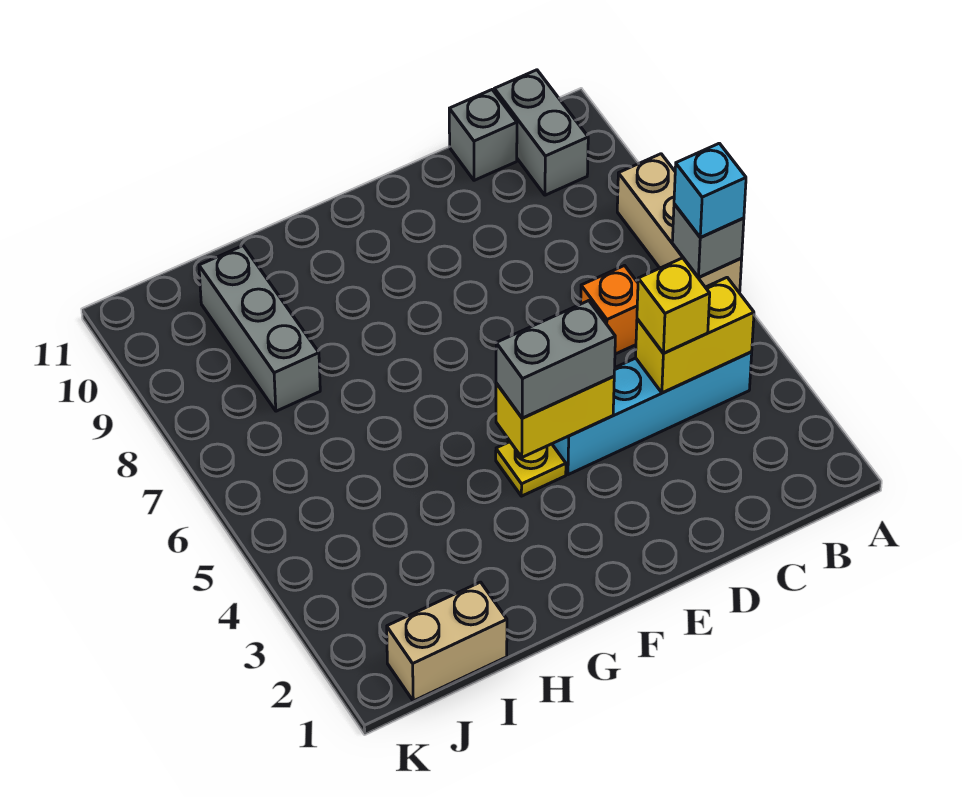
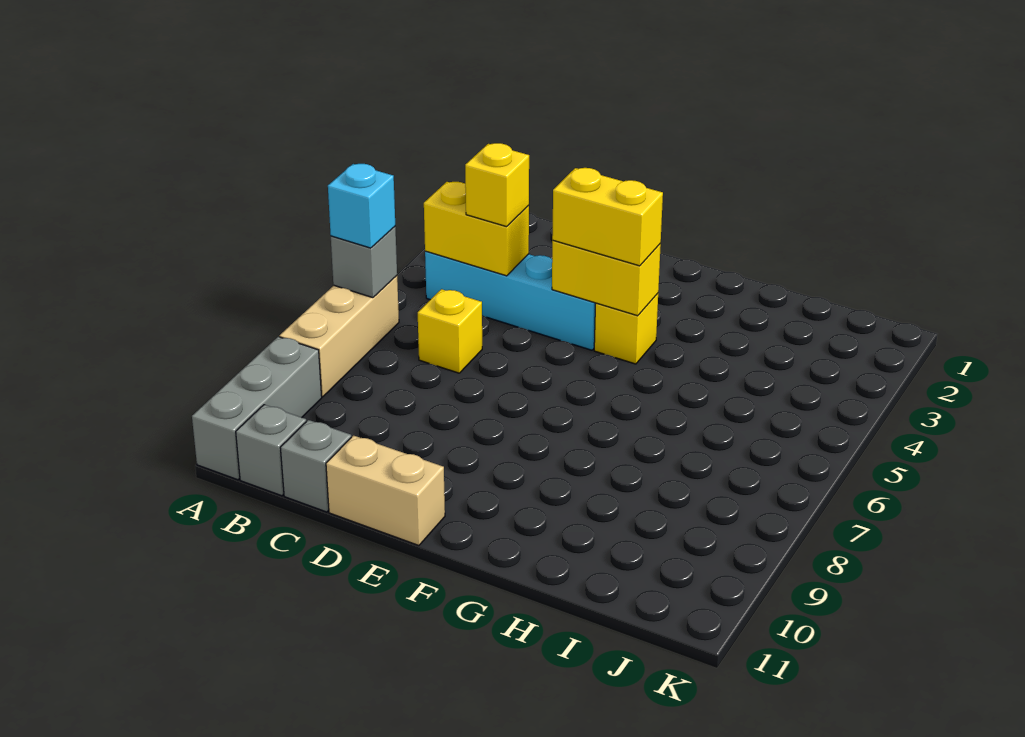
grey 1x2 brick [494,70,588,195] -> grey 1x1 brick [236,405,306,496]
orange 1x1 brick [581,266,638,354] -> yellow 1x1 brick [418,289,482,373]
grey 1x2 brick [496,301,615,418] -> yellow 1x2 brick [552,168,663,266]
yellow 1x1 plate [496,442,566,496] -> yellow 1x1 brick [594,293,658,364]
tan 1x2 brick [387,582,507,701] -> tan 1x2 brick moved to [326,436,445,545]
grey 1x3 brick [199,246,320,411] -> grey 1x3 brick moved to [192,337,322,480]

